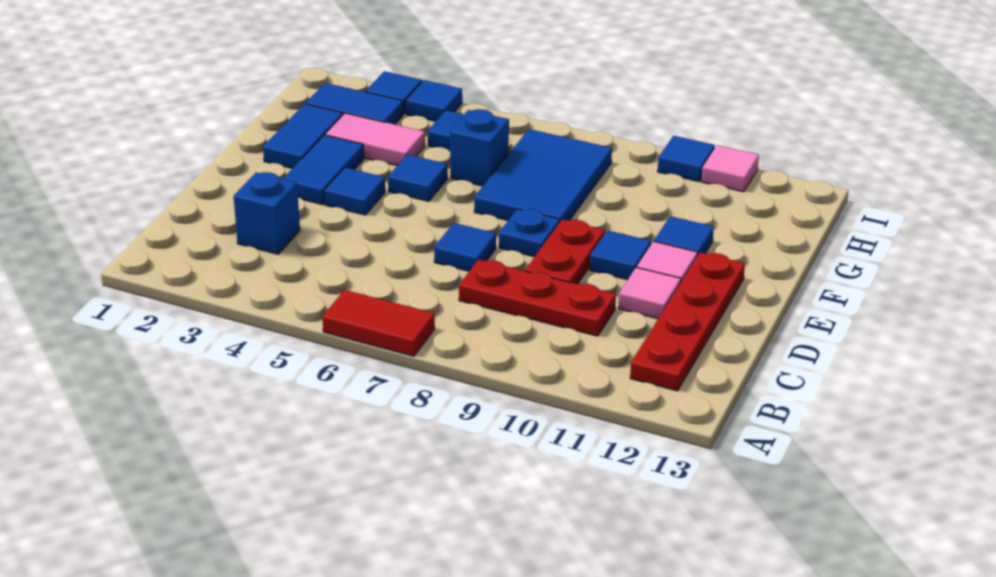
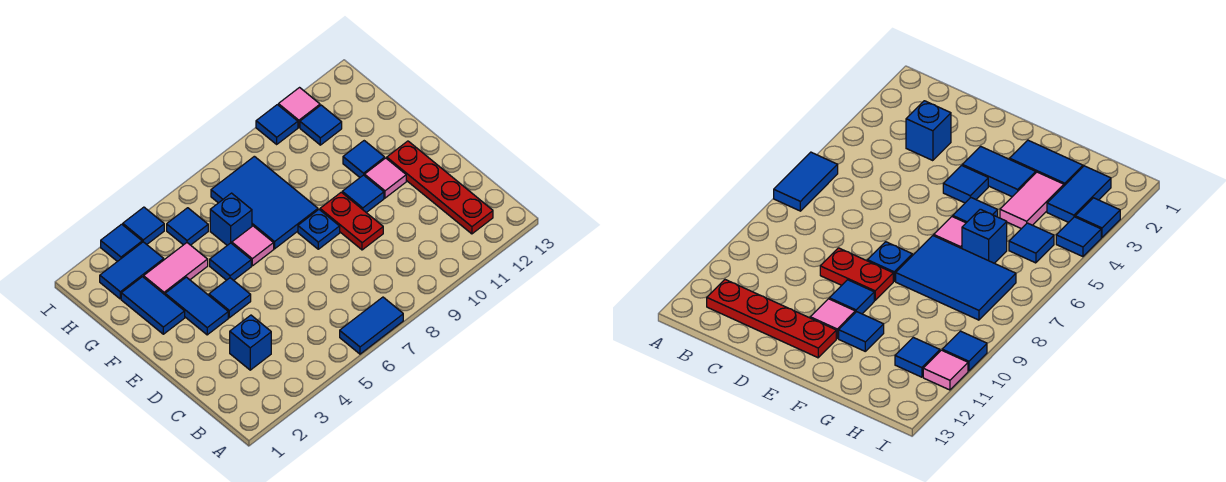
red 1x2 tile [322,290,435,356] -> blue 1x2 tile [340,297,403,354]
red 1x3 plate [459,260,616,336] -> none
blue 1x1 tile [434,223,496,271] -> blue 1x1 tile moved to [300,105,342,145]
pink 1x1 tile [618,267,681,319] -> pink 1x1 tile moved to [232,226,274,266]

